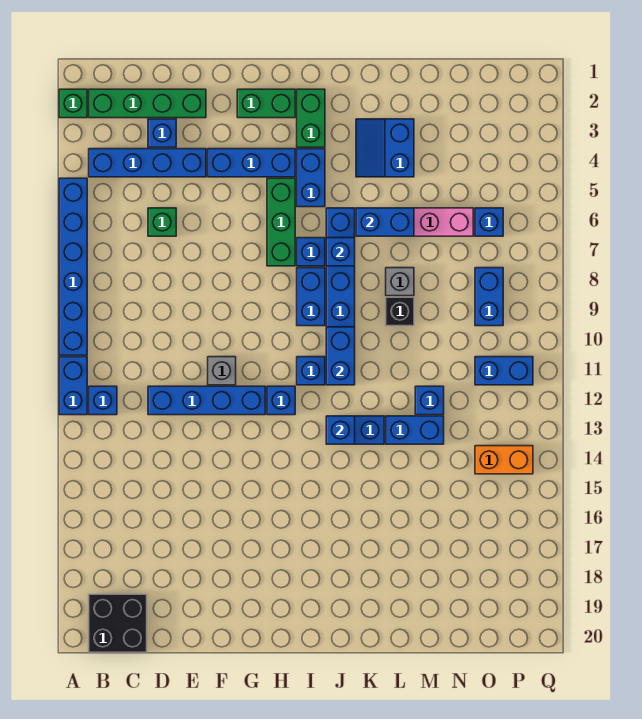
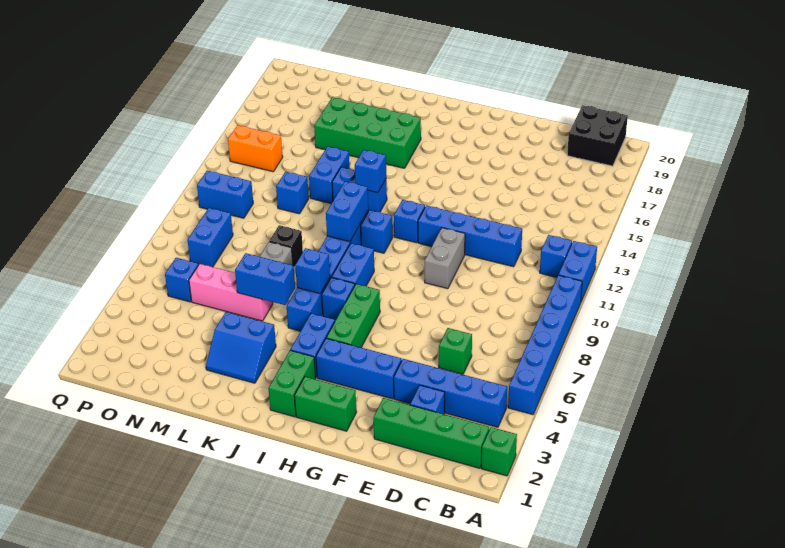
grey 1x1 brick [208,357,236,385] -> grey 1x2 brick [425,228,465,289]
none -> green 2x4 brick [314,97,421,168]
blue 2x2 slope [356,119,414,177] -> blue 2x2 slope turned to [206,312,276,383]
blue 1x2 brick [386,416,444,444] -> blue 1x2 brick turned to [309,146,350,203]

